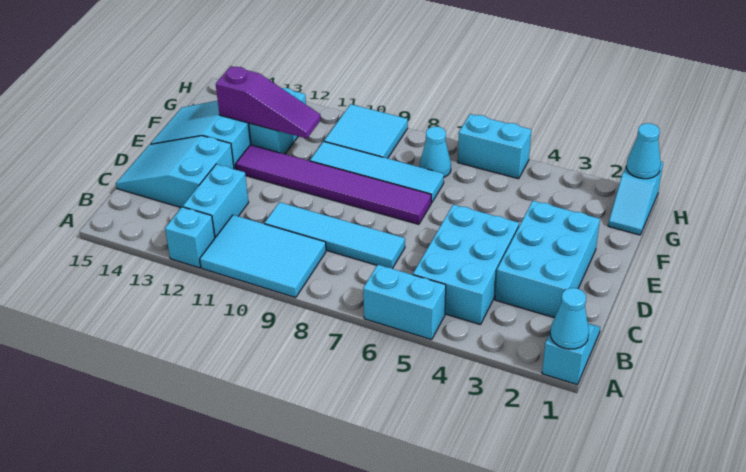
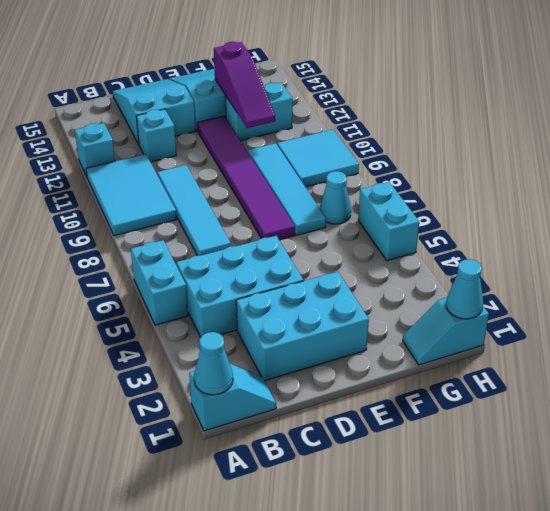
cyan 1x2 brick [183,164,249,238] -> cyan 1x1 brick [136,109,176,162]

